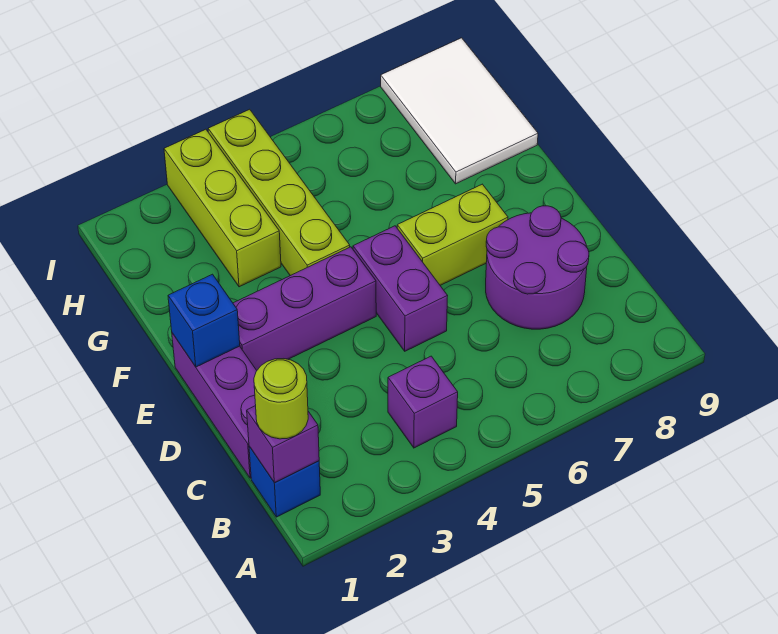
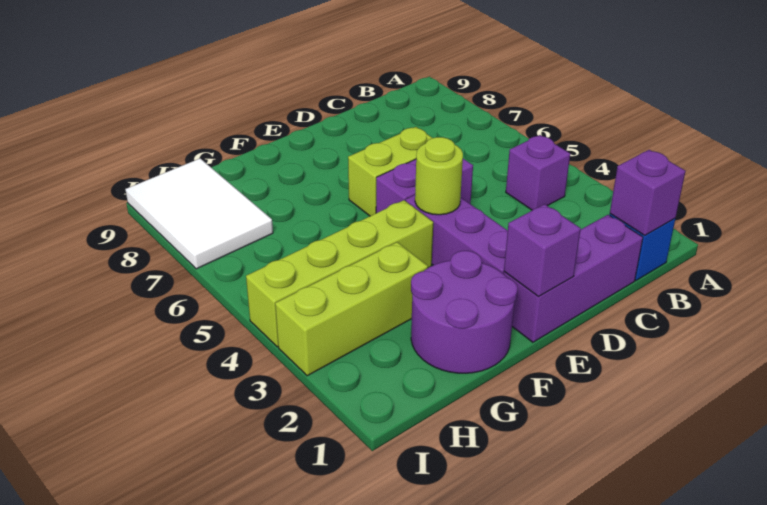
lime 1x1 round brick [254,359,308,439] -> lime 1x1 round brick moved to [415,137,463,215]
purple 2x2 round brick [486,206,589,329] -> purple 2x2 round brick moved to [411,251,518,373]
blue 1x1 brick [168,274,240,367] -> purple 1x1 brick [504,204,581,297]
lime 1x2 brick [397,184,508,285] -> lime 1x2 brick turned to [348,127,432,216]
white 2x3 tile [381,38,538,184] -> white 2x3 tile turned to [125,159,273,269]

